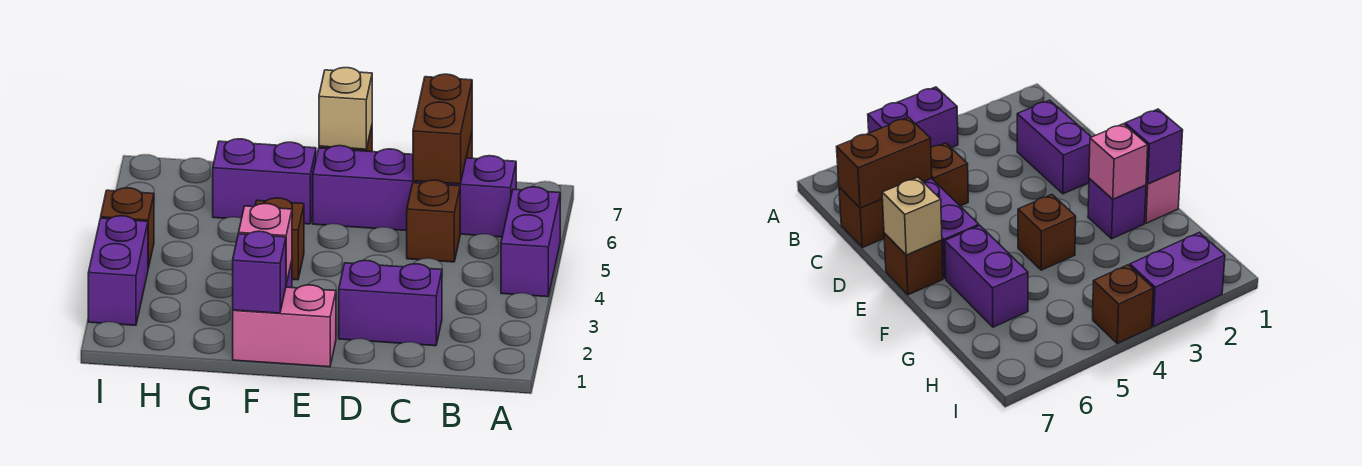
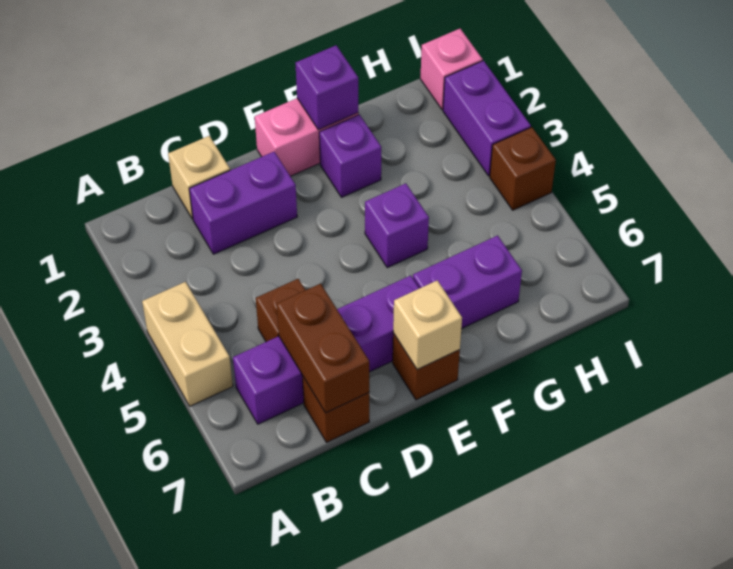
purple 1x2 brick [501,187,560,297] -> tan 1x2 brick [142,282,233,406]
none -> tan 1x1 brick [168,136,230,219]
pink 1x1 brick [239,204,292,284] -> pink 1x1 brick moved to [420,29,483,110]
brown 1x1 brick [256,198,304,280] -> purple 1x1 brick [365,183,429,267]

